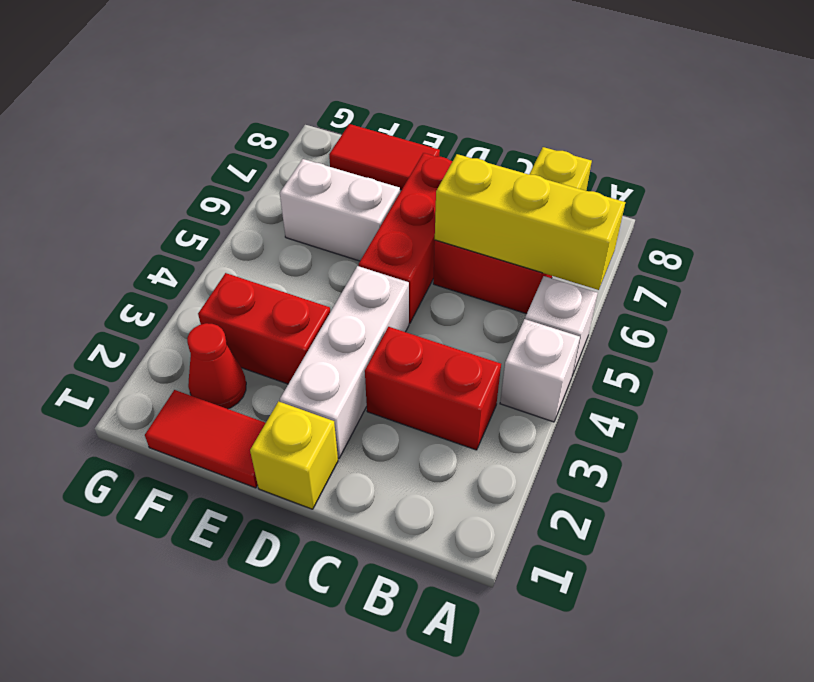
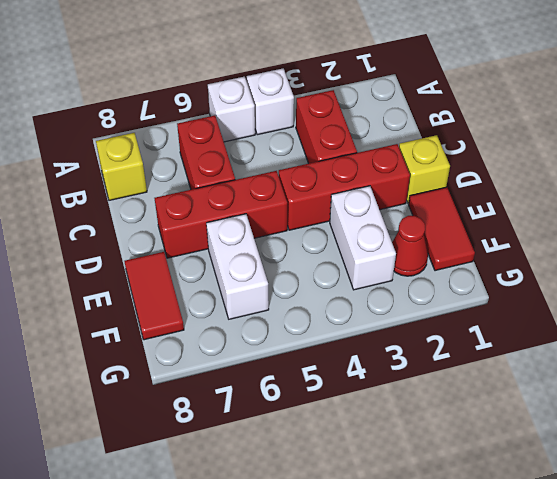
yellow 1x3 brick [435,154,625,290] -> none
white 1x3 brick [280,266,409,458] -> red 1x3 brick [279,144,410,230]
red 1x2 brick [198,273,330,384] -> white 1x2 brick [330,186,396,290]

